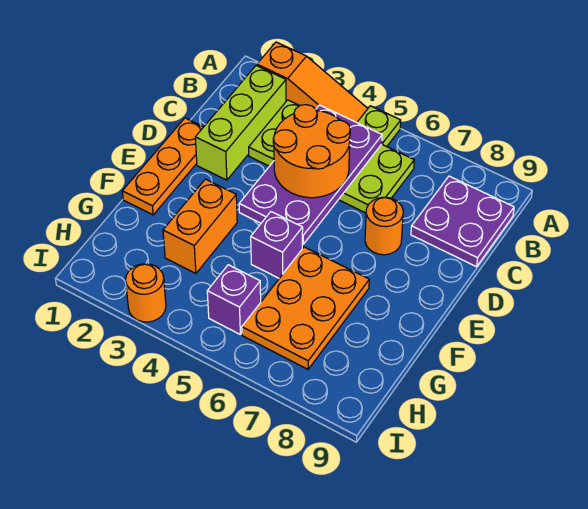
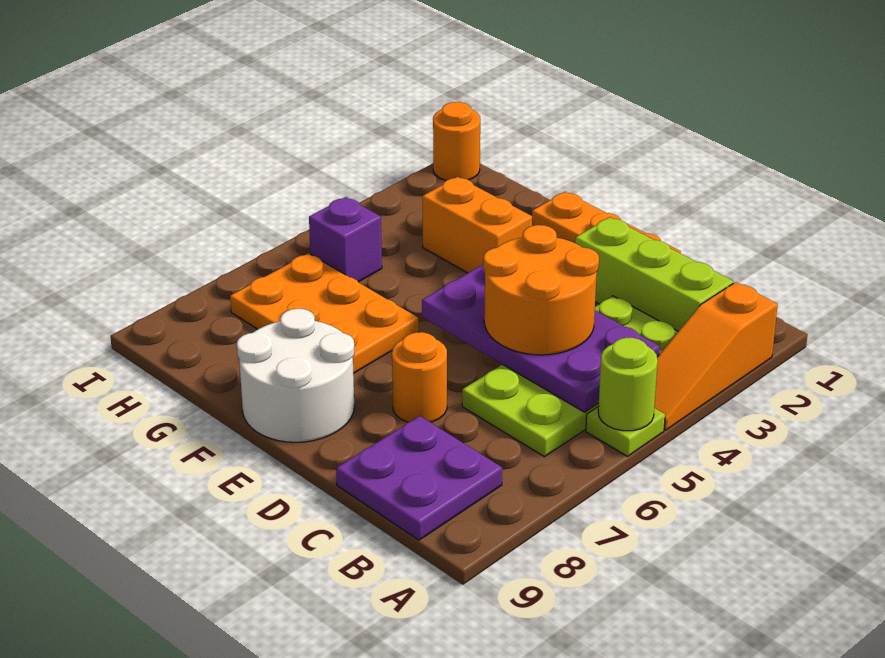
none -> lime 1x1 round brick [598,338,658,431]
none -> white 2x2 round brick [237,309,355,442]
purple 1x1 brick [251,212,303,278] -> none
orange 1x1 round brick [126,264,166,322] -> orange 1x1 round brick moved to [433,102,480,180]

